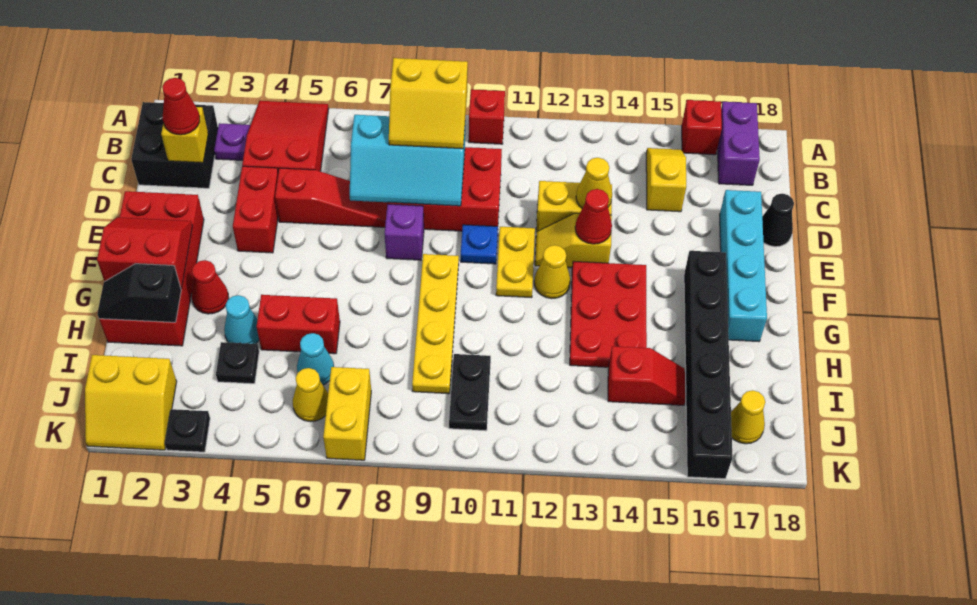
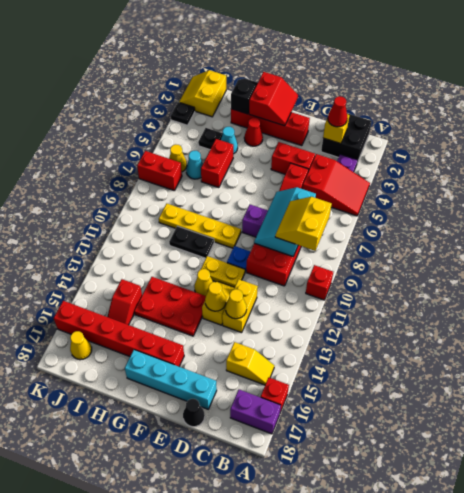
red 2x4 brick [99,191,204,346] -> red 1x4 brick [231,109,310,146]
red 1x1 cone [575,189,612,244] -> yellow 1x1 cone [205,282,226,311]
black 1x6 brick [684,251,732,479] -> red 1x6 brick [54,301,184,367]
black 1x2 plate [449,354,491,431] -> black 1x2 plate moved to [169,226,214,258]
yellow 1x2 brick [323,367,371,460] -> red 1x2 brick [137,151,182,190]

